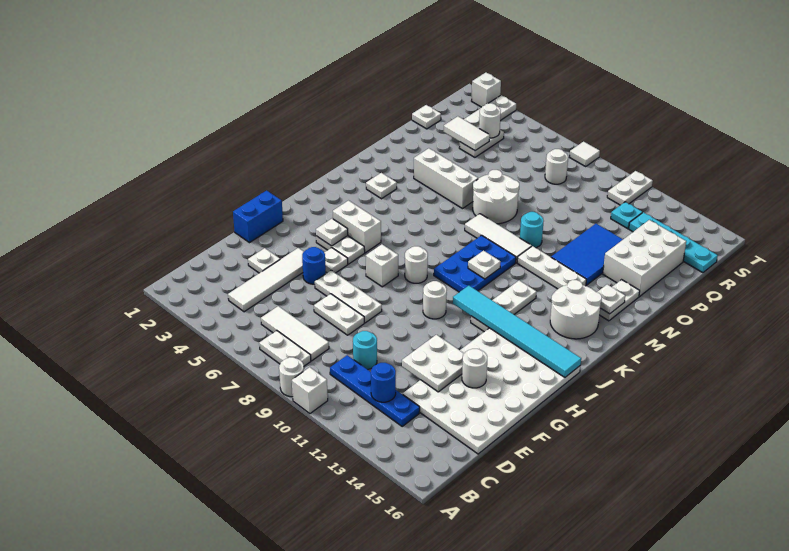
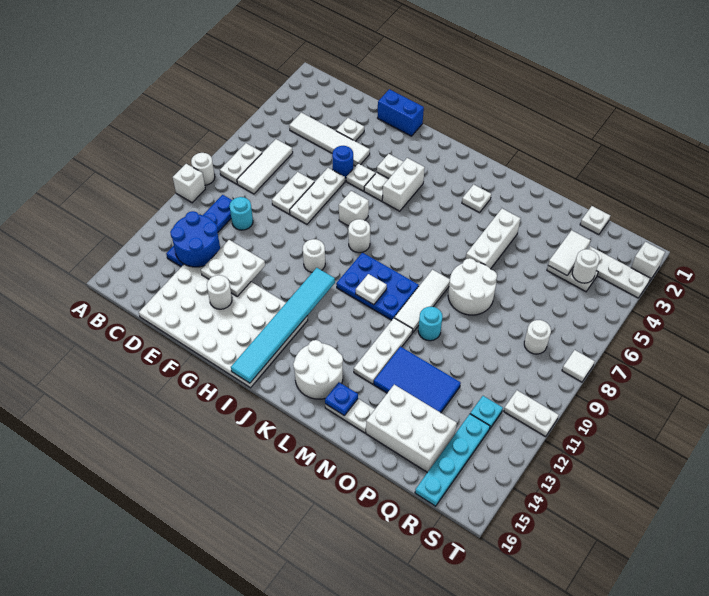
blue 1x1 round brick [371,363,396,402] -> blue 2x2 round brick [170,211,220,267]
white 1x3 plate [471,281,537,332] -> none
white 1x1 plate [597,284,625,314] -> blue 1x1 plate [325,382,358,416]

